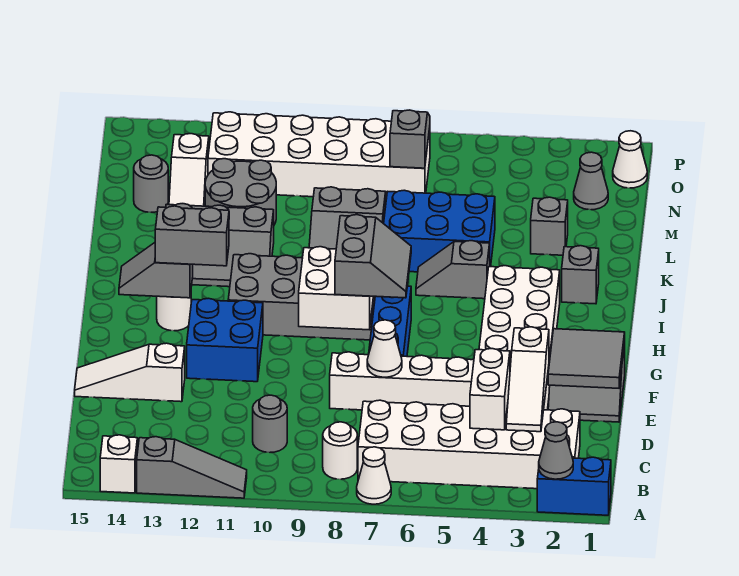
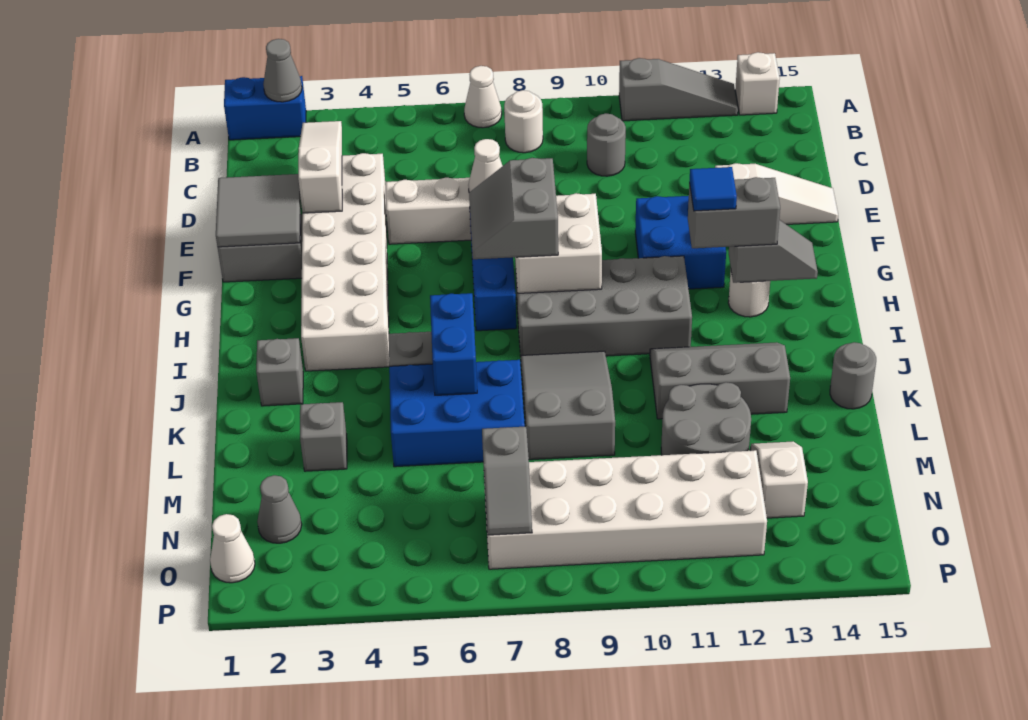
grey 1x3 slope [137,437,247,498] -> grey 1x3 slope turned to [619,58,738,121]
white 2x6 brick [358,400,580,489] -> none
white 1x2 brick [470,349,510,430] -> none
none -> blue 1x1 tile [690,167,737,211]
none -> blue 1x2 brick [430,293,477,395]
grey 1x1 round brick [134,155,168,212] -> grey 1x1 round brick moved to [830,342,876,409]

